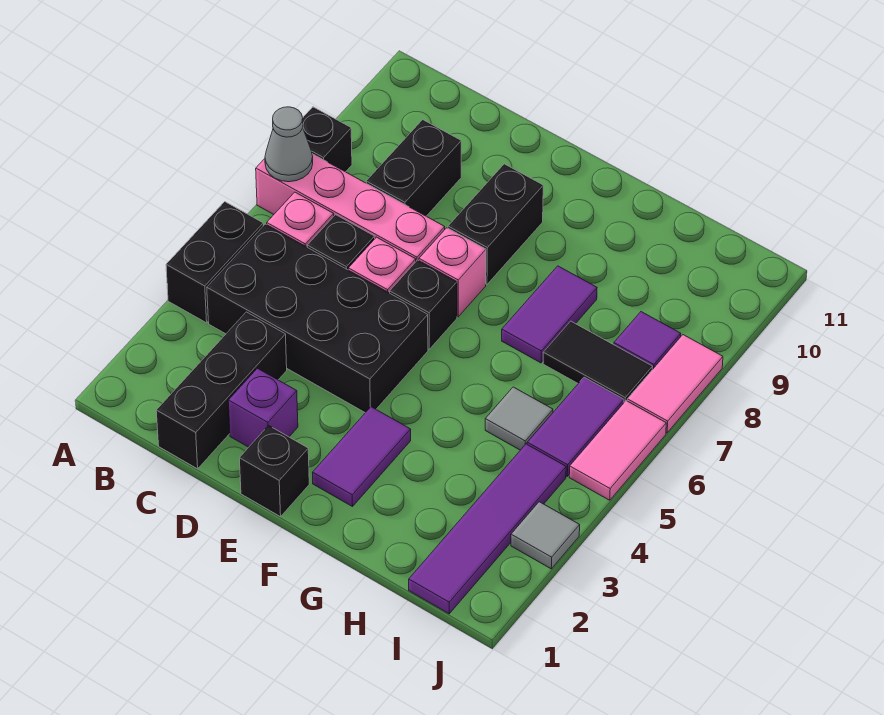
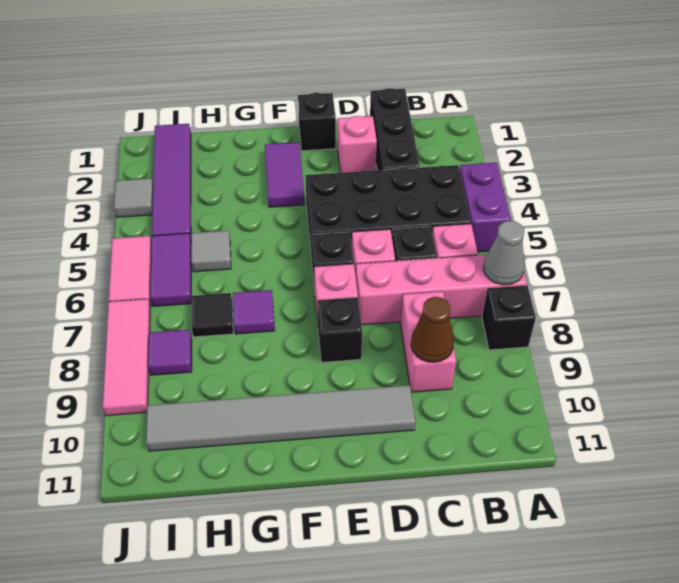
black 1x2 brick [166,202,263,323] -> purple 1x2 brick [460,163,511,252]
black 1x2 brick [366,120,461,216] -> pink 1x2 brick [400,291,456,392]
none -> brown 1x1 cone [411,297,454,362]
purple 1x1 brick [228,368,298,447] -> pink 1x1 brick [338,116,377,173]
none -> grey 1x6 tile [146,385,415,451]
black 1x2 brick [448,164,543,284] -> black 1x1 brick [317,297,362,362]
purple 1x2 tile [502,266,597,363] -> purple 1x1 tile [233,290,275,334]
black 1x2 tile [543,321,653,402] -> black 1x1 tile [192,293,233,337]
pink 1x2 tile [627,335,723,433] -> pink 1x3 tile [103,299,150,416]

